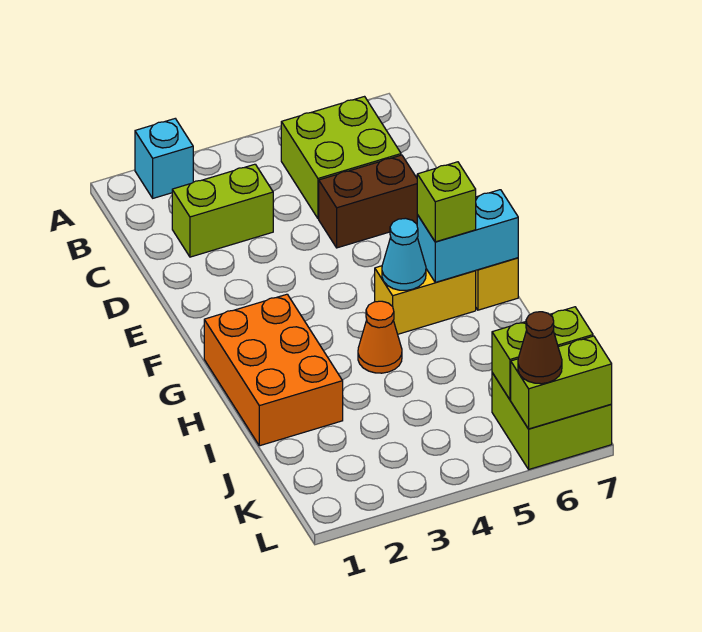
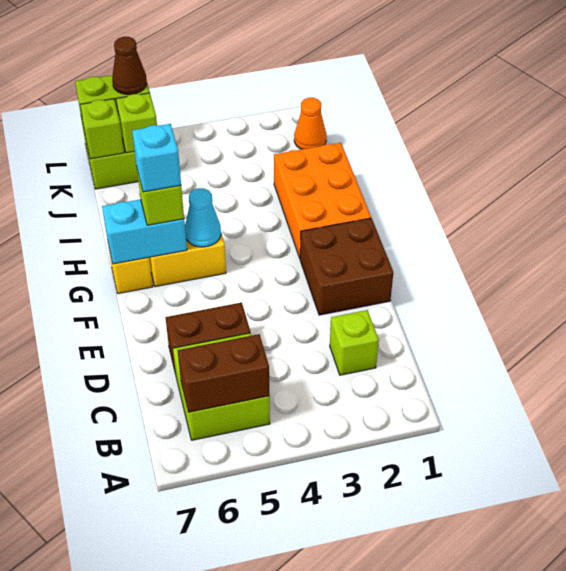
cyan 1x1 brick [135,119,193,198] -> cyan 1x1 brick moved to [132,124,181,192]
none -> brown 1x2 brick [178,334,269,412]
lime 1x2 brick [172,164,273,257] -> lime 1x1 brick [330,310,379,375]
none -> brown 2x2 brick [300,218,393,315]
orange 1x1 cone [358,301,402,373] -> orange 1x1 cone moved to [294,98,326,149]

